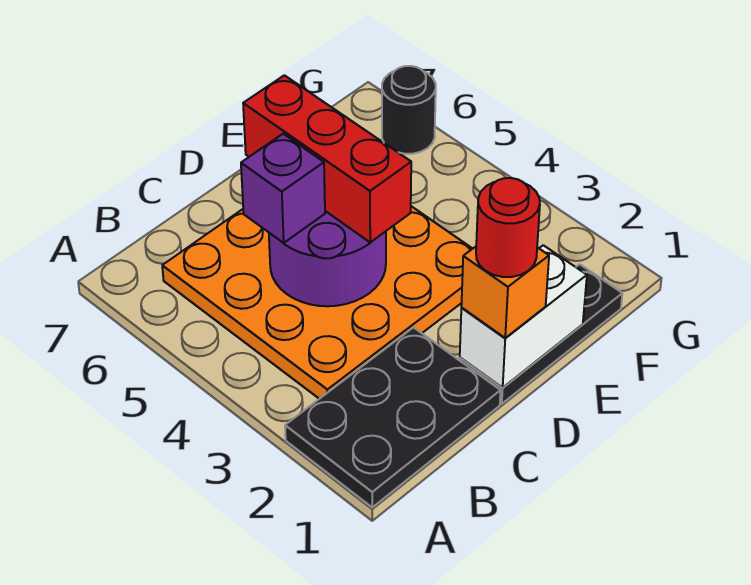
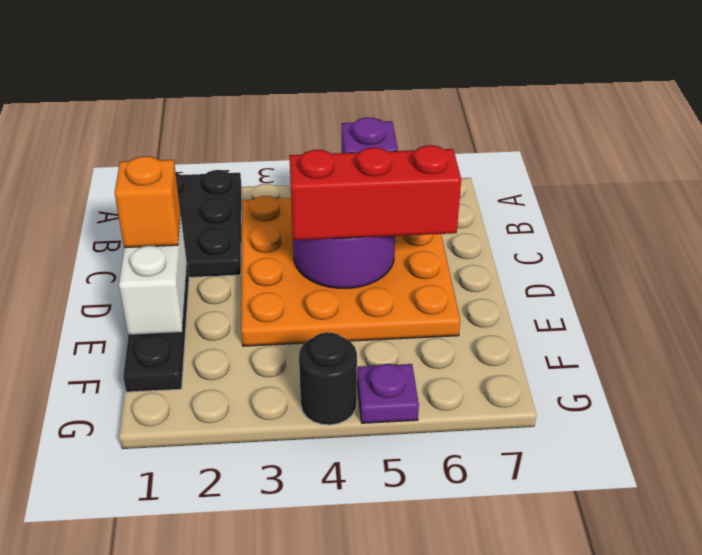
red 1x1 round brick [476,178,540,277] -> none
none -> purple 1x1 plate [357,364,419,423]
black 1x1 round brick [382,66,436,154] -> black 1x1 round brick moved to [299,332,357,425]

